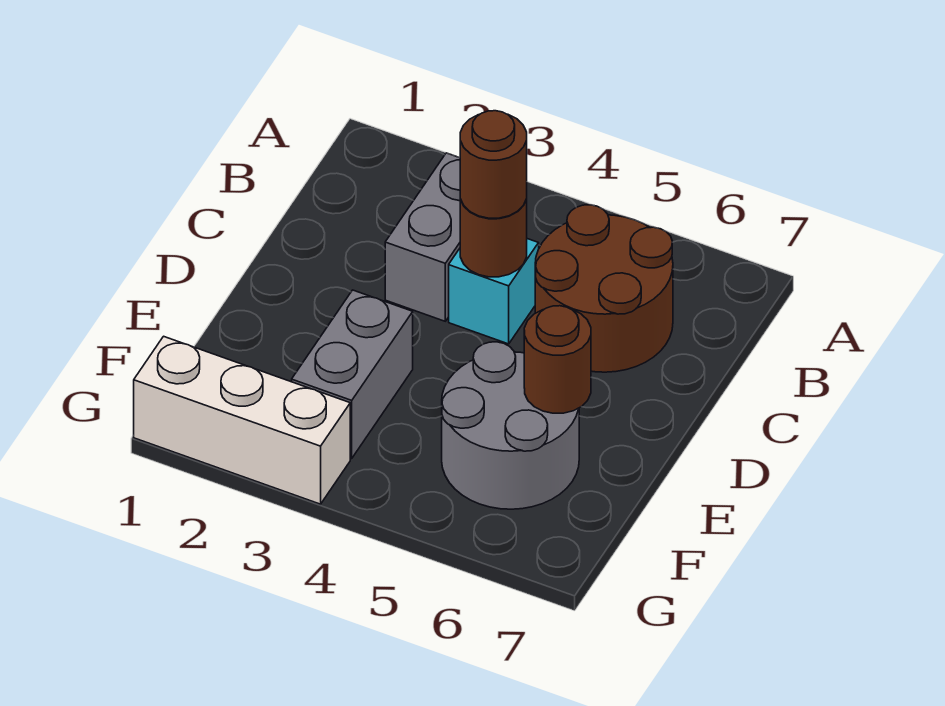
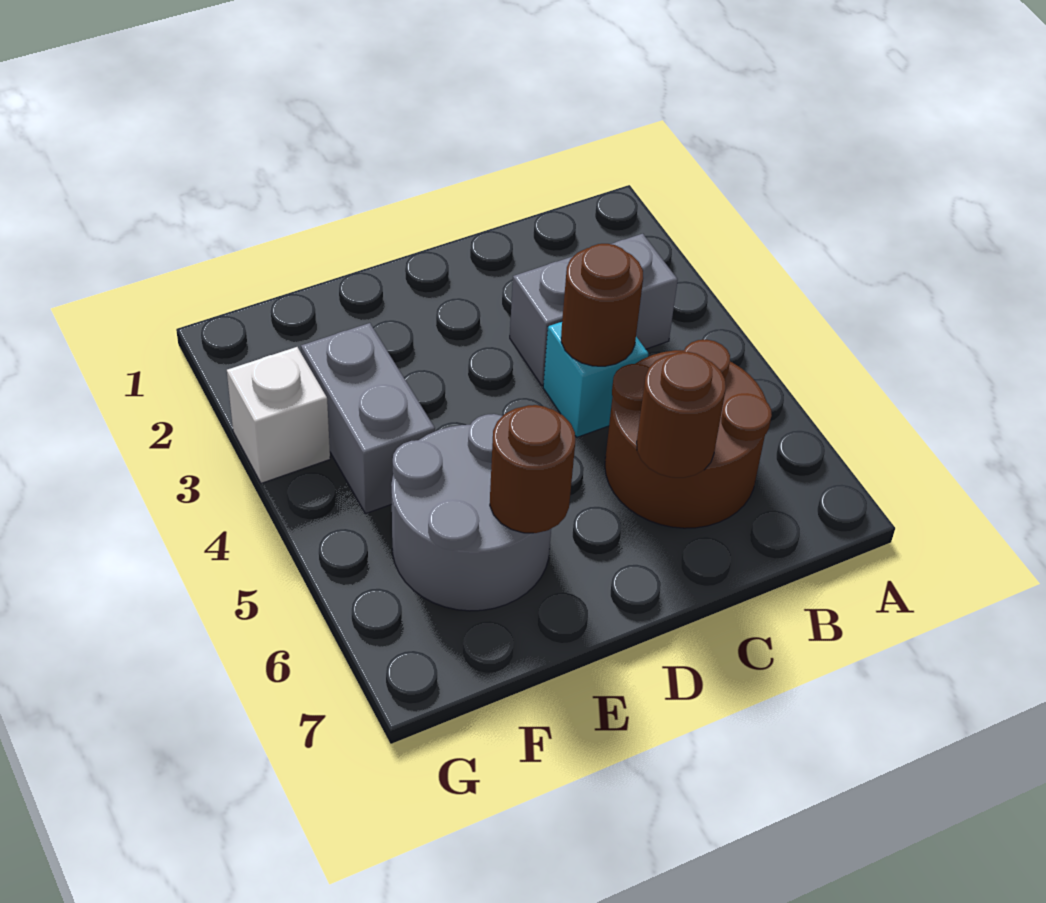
brown 1x1 round brick [460,111,527,218] -> brown 1x1 round brick moved to [637,352,726,478]
grey 1x2 brick [292,290,413,458] -> grey 1x2 brick turned to [301,323,435,514]
white 1x3 brick [134,336,350,504] -> white 1x1 brick [227,347,330,483]

